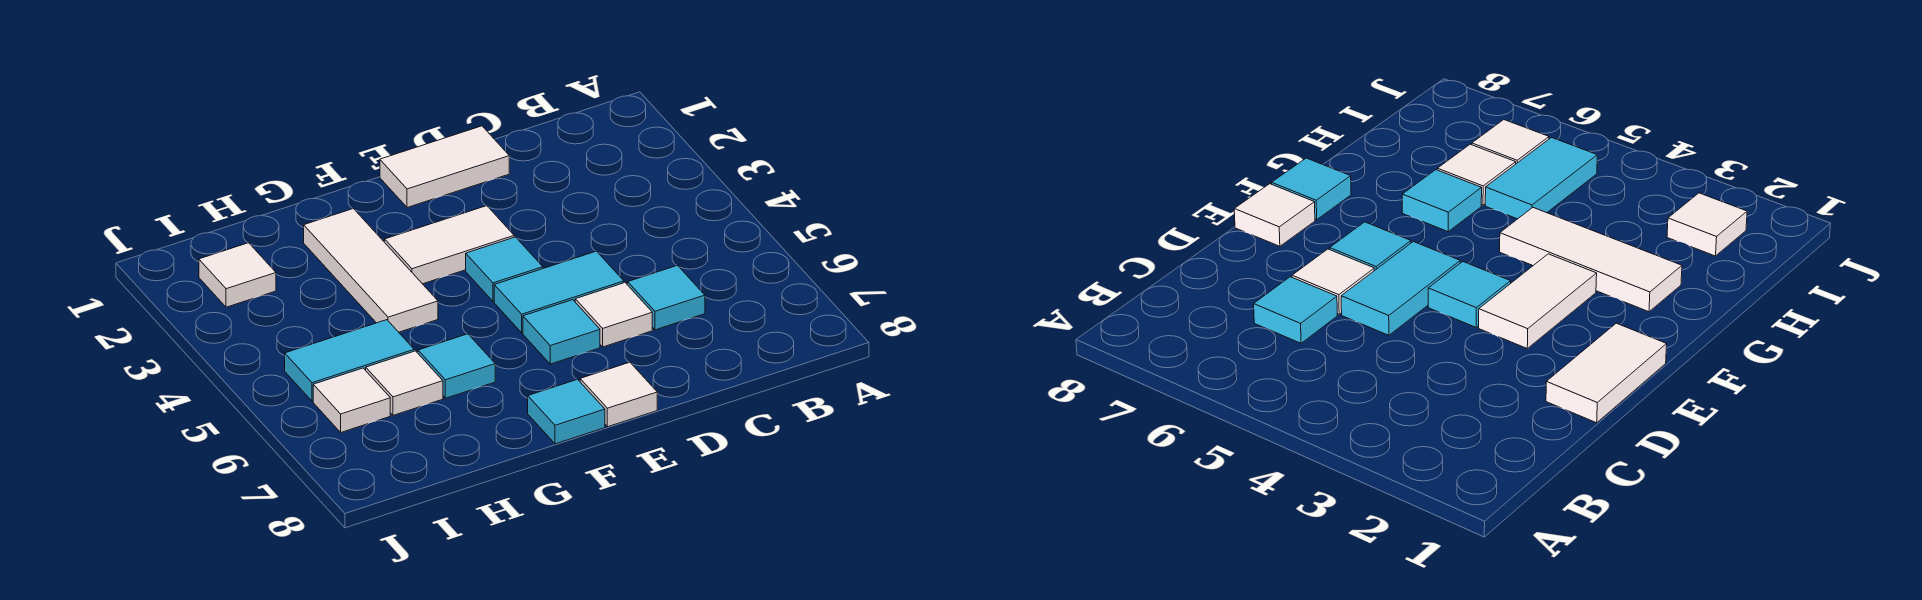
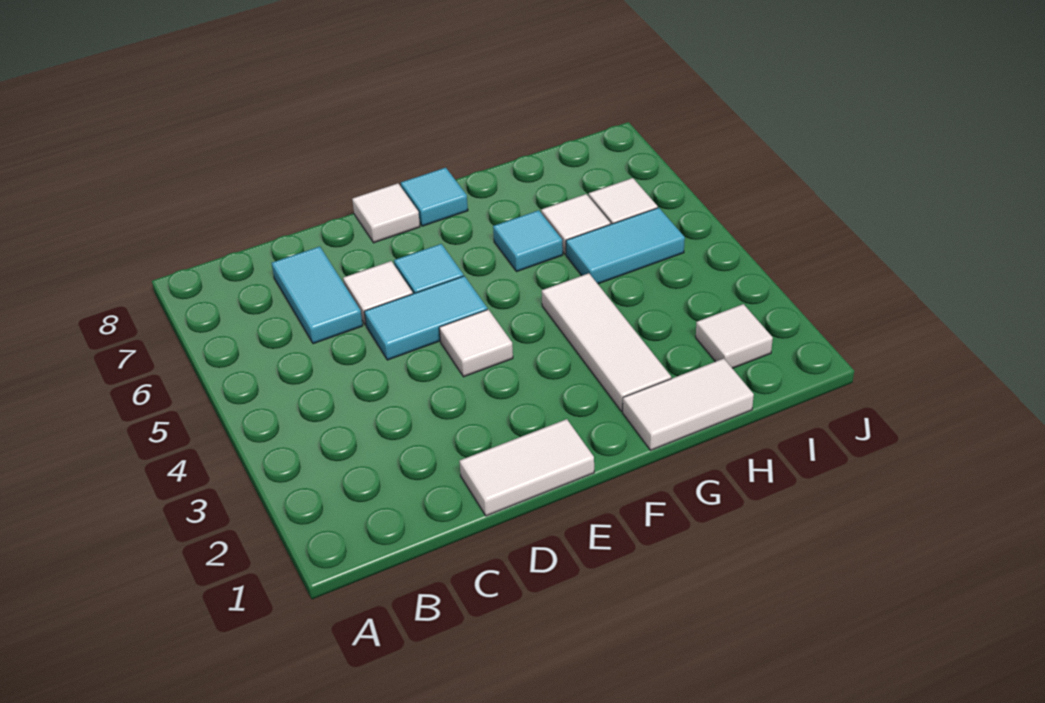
cyan 1x1 tile [628,266,705,330] -> cyan 1x2 tile [272,246,363,344]
white 1x2 tile [385,206,514,284] -> white 1x2 tile moved to [623,359,754,450]
cyan 1x1 tile [466,237,543,301] -> white 1x1 tile [439,309,513,377]

